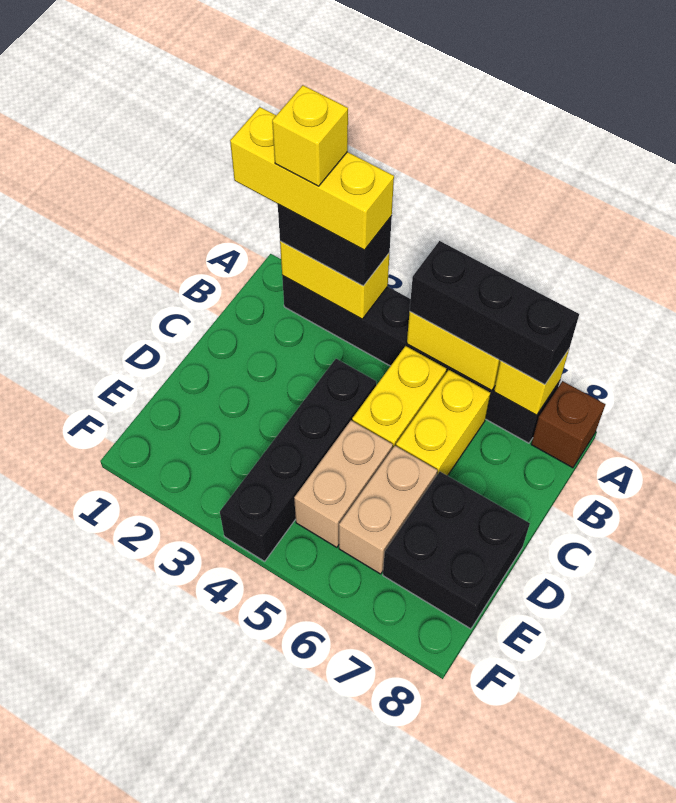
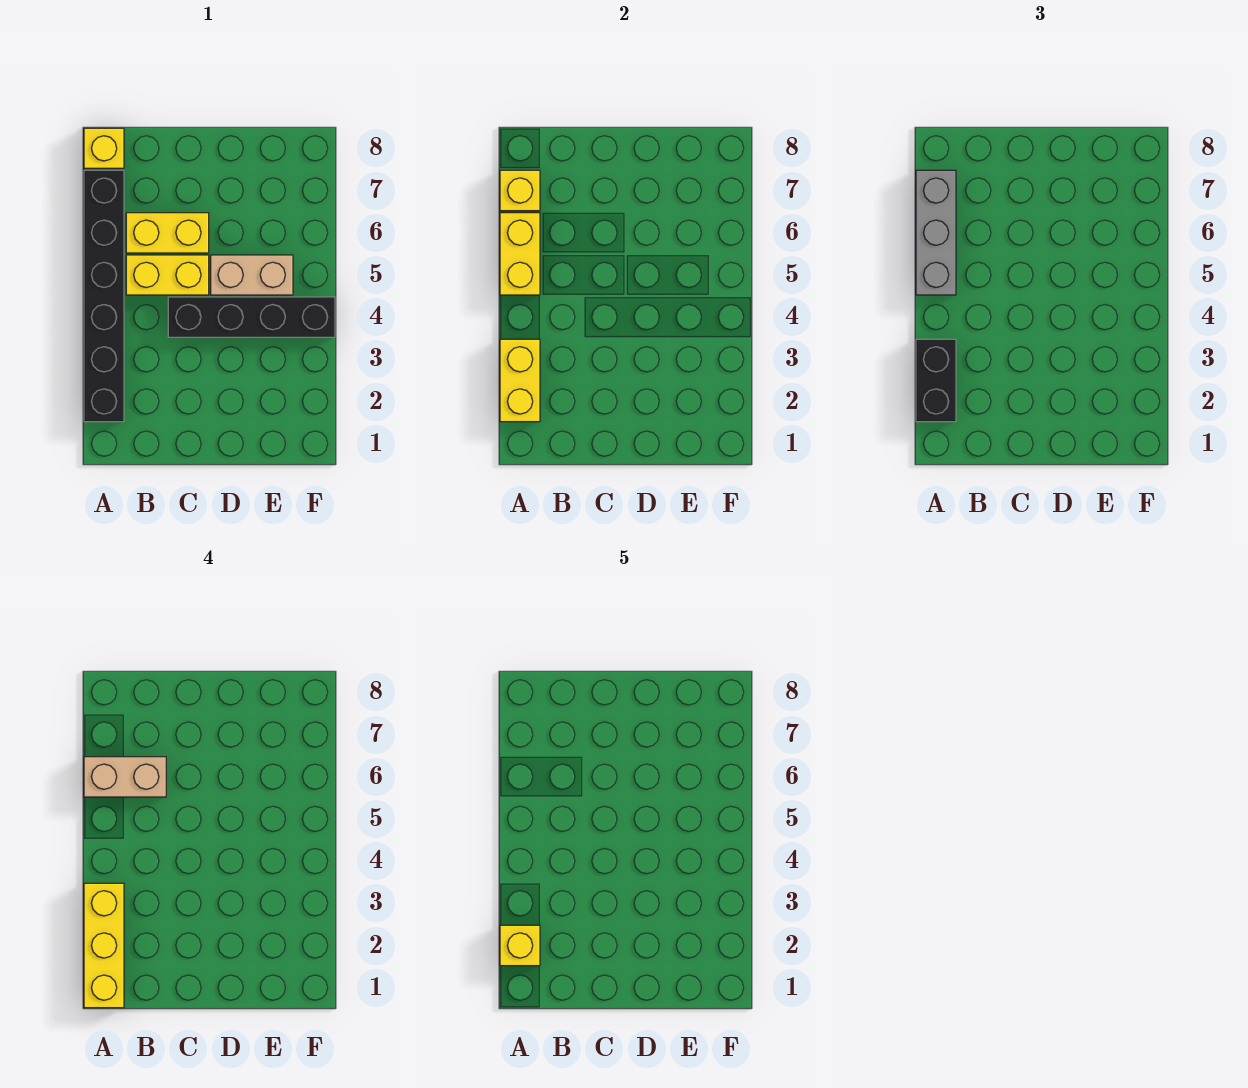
black 1x3 brick [410,241,579,385] -> grey 1x3 brick [916,170,956,295]
brown 1x1 brick [531,381,606,468] -> yellow 1x1 brick [84,128,124,168]
tan 1x2 brick [339,446,437,574] -> tan 1x2 brick moved to [84,757,166,797]
black 2x2 brick [383,472,530,629] -> none

